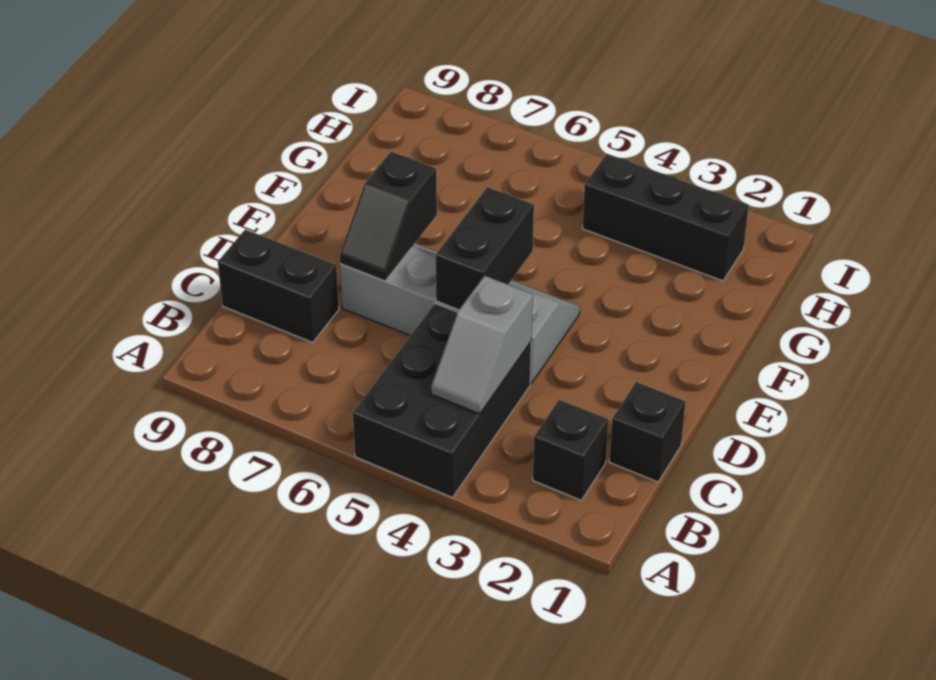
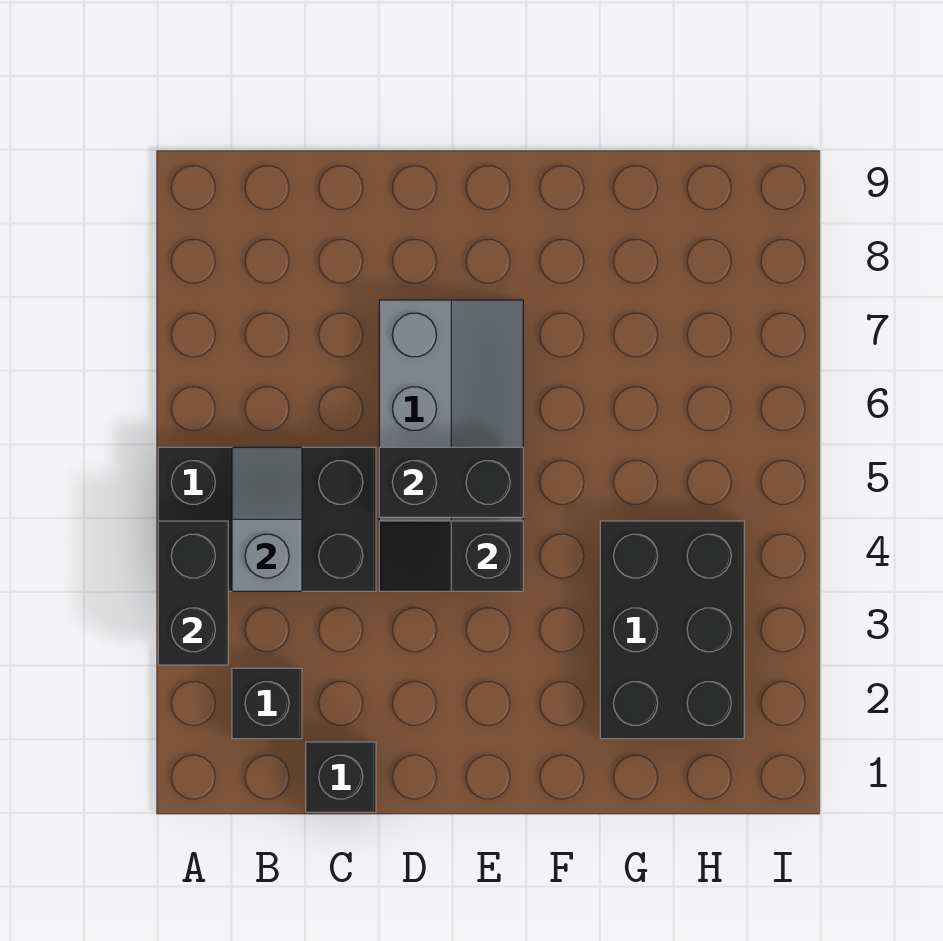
grey 1x2 slope [431,276,533,414] -> grey 1x2 slope turned to [232,447,302,591]
black 1x2 brick [218,229,339,343] -> black 1x2 brick moved to [158,521,228,665]
black 1x2 slope [339,152,437,281] -> black 1x2 slope moved to [379,521,523,591]
black 1x3 brick [582,154,749,281] -> black 2x3 brick [600,521,744,739]

